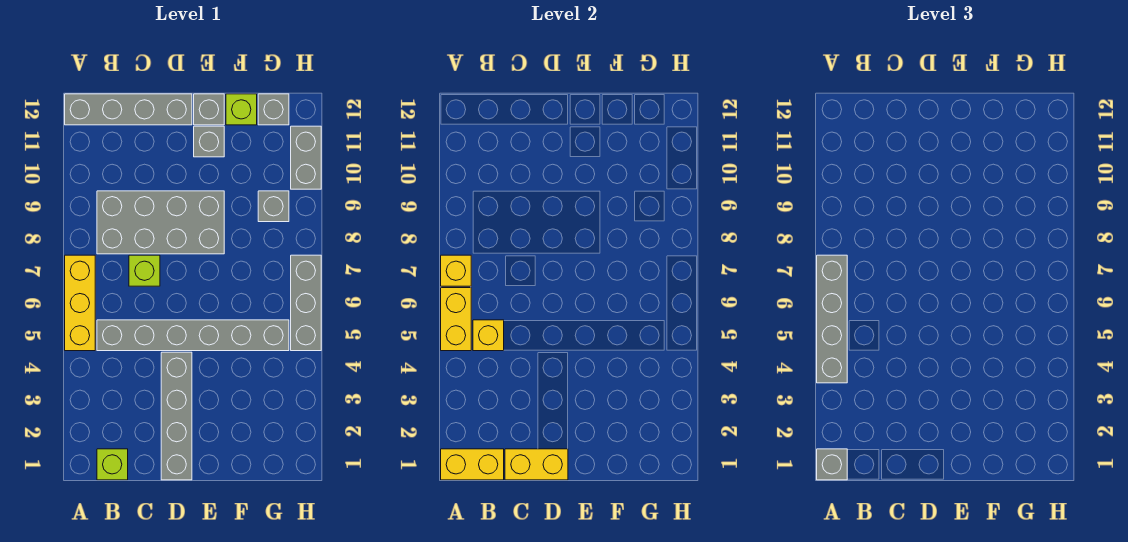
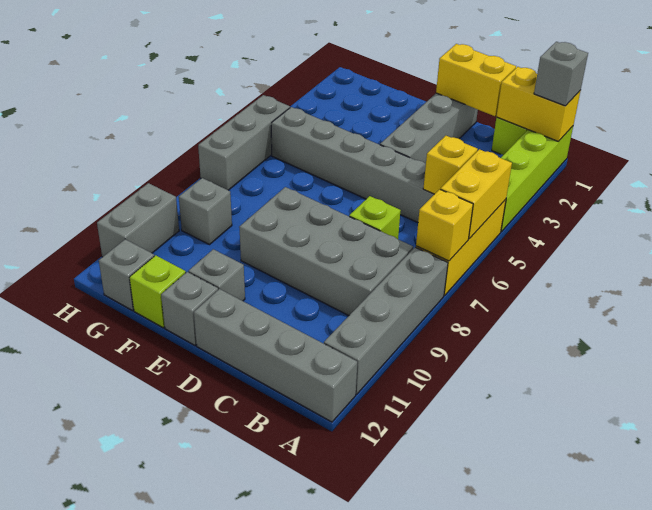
none -> lime 1x4 brick [501,126,573,232]
grey 1x4 brick [817,255,847,383] -> grey 1x4 brick moved to [324,247,448,394]

